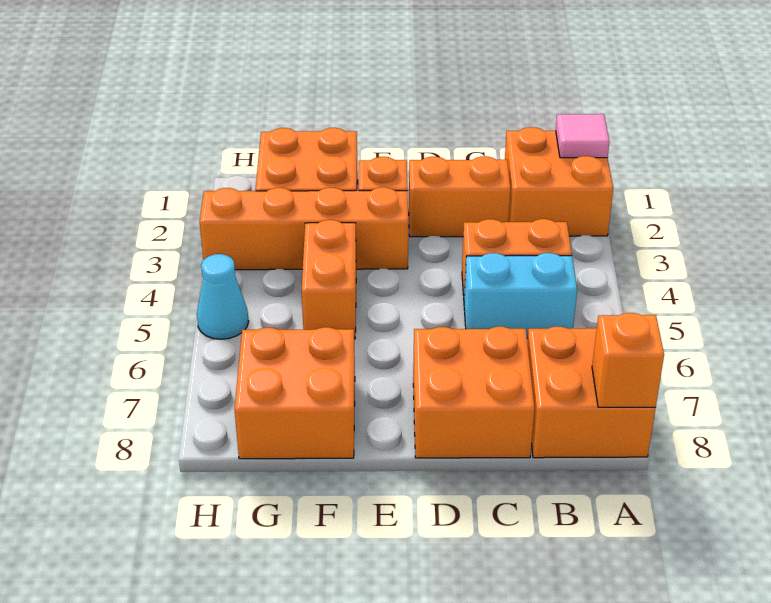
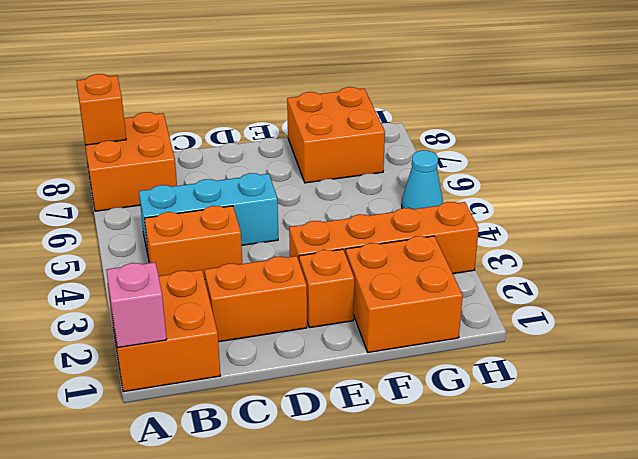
pink 1x1 tile [556,114,609,158] -> pink 1x1 brick [106,262,167,348]
cyan 1x2 brick [464,253,577,338] -> cyan 1x3 brick [139,173,278,254]
orange 2x2 brick [413,327,535,458] -> none
orange 1x2 brick [302,220,356,339] -> none

